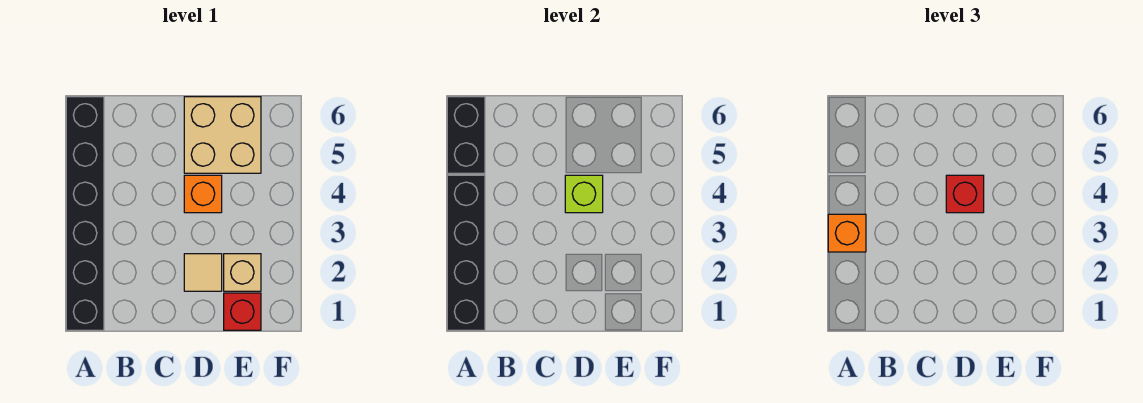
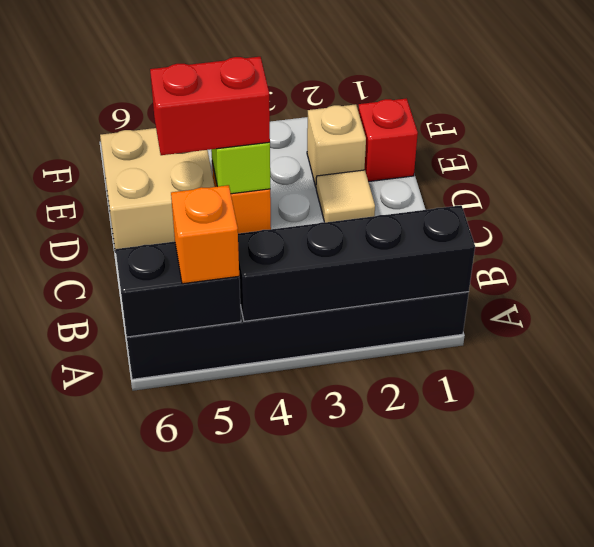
orange 1x1 brick [828,214,866,252] -> orange 1x1 brick moved to [171,185,239,284]
red 1x1 brick [946,175,984,213] -> red 1x2 brick [150,57,270,155]

